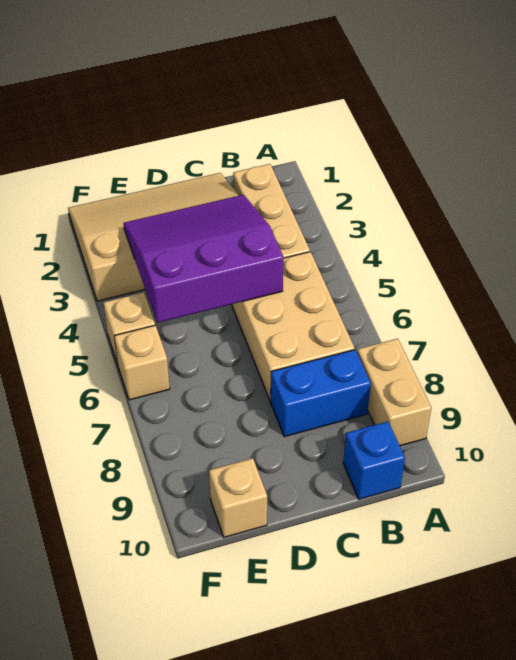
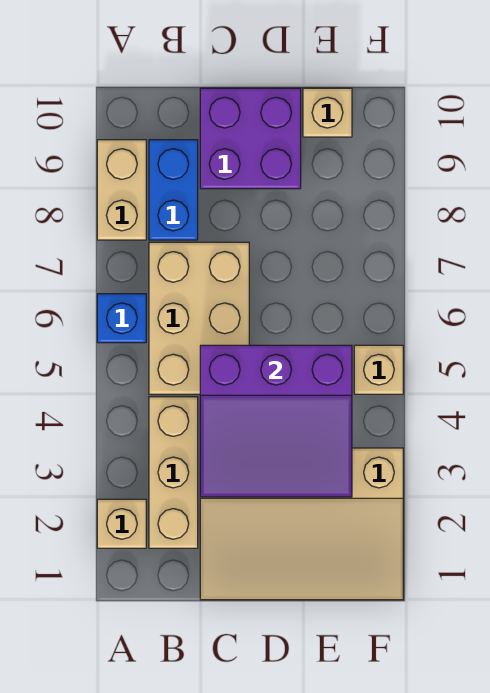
blue 1x2 brick [271,350,371,437] -> blue 1x2 brick turned to [149,140,198,240]
blue 1x1 brick [343,422,405,499] -> blue 1x1 brick moved to [97,294,146,343]
none -> purple 2x2 brick [200,88,301,189]
tan 1x1 brick [114,325,170,400] -> tan 1x1 brick moved to [97,499,146,548]

